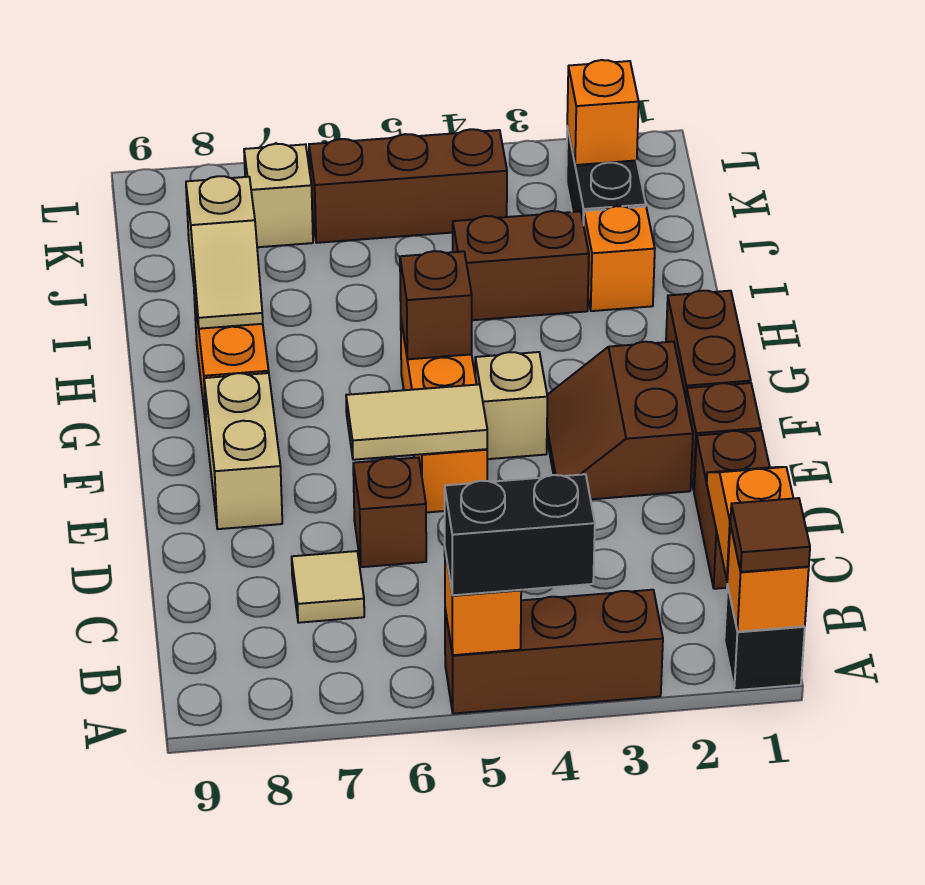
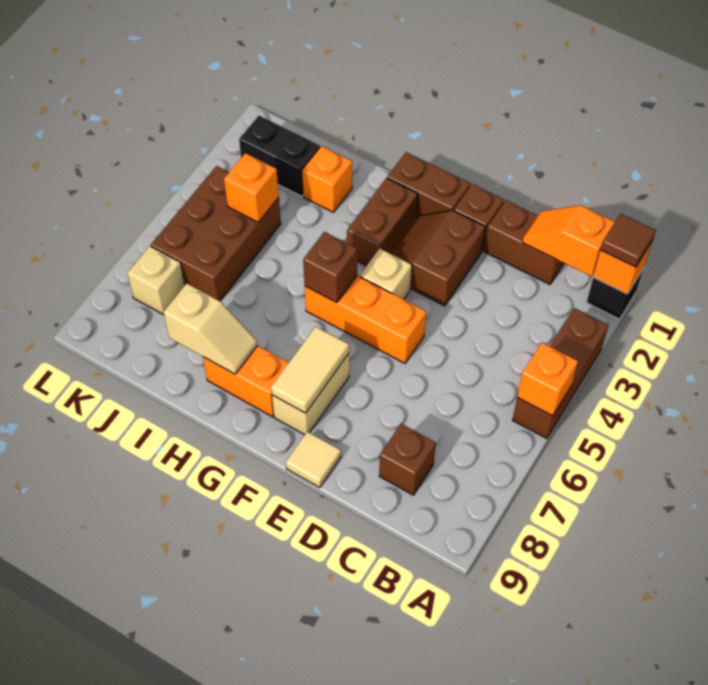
black 1x2 brick [445,474,595,595] -> none
tan 1x1 tile [292,551,364,623] -> tan 1x1 tile moved to [286,432,341,488]
brown 1x1 brick [353,458,426,567] -> brown 1x1 brick moved to [379,424,436,495]
brown 2x2 slope [547,342,693,499] -> brown 2x2 slope turned to [391,210,485,306]
tan 1x2 tile [346,384,487,460] -> tan 1x2 tile moved to [271,327,349,413]
tan 1x2 brick [204,373,282,529] -> tan 1x2 brick turned to [272,353,349,435]
brown 1x2 brick [453,211,589,320] -> brown 1x2 brick moved to [347,178,418,266]
orange 1x1 brick [567,60,639,165] -> orange 1x1 brick moved to [224,153,279,222]
brown 1x3 brick [309,129,507,243] -> brown 2x3 brick [151,166,281,301]

